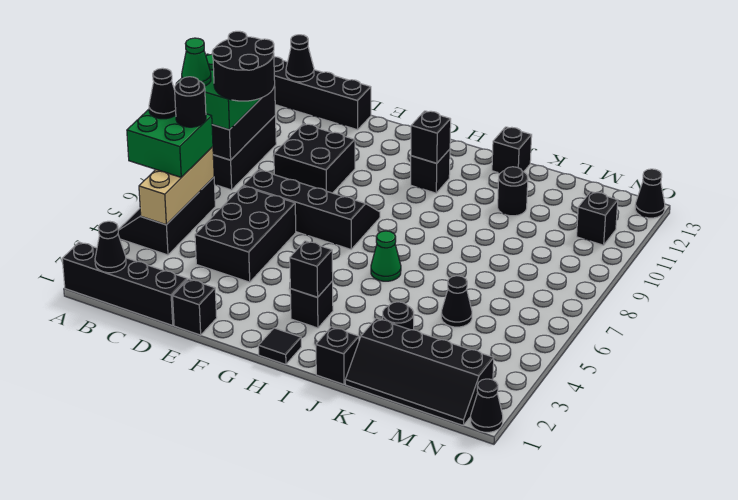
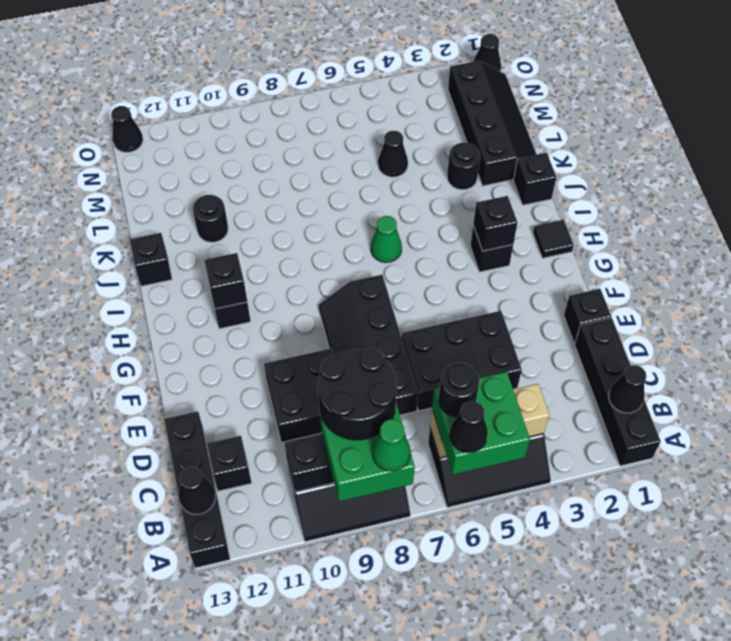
black 1x1 brick [577,192,618,245] -> black 1x1 brick moved to [207,436,252,491]

